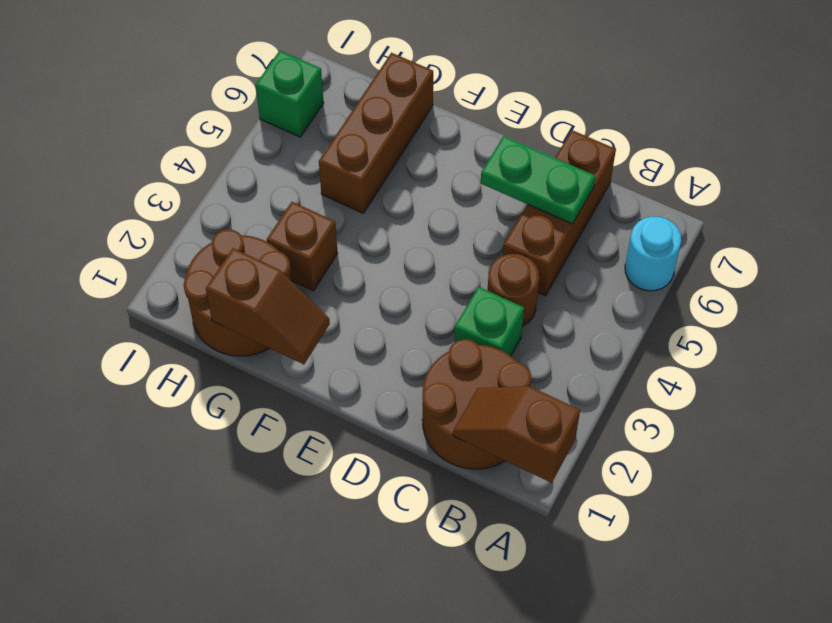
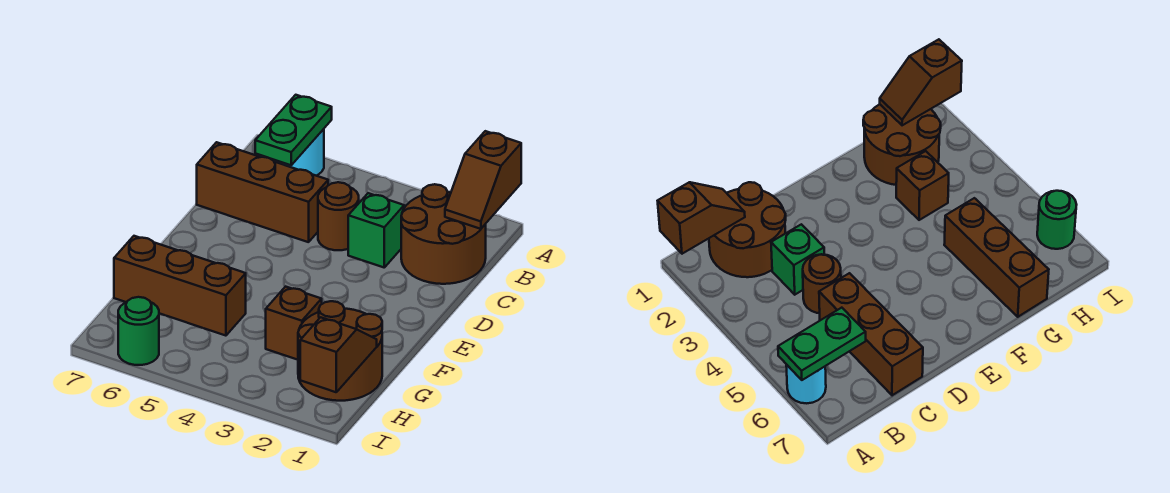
green 1x2 plate [481,136,595,224] -> green 1x2 plate moved to [255,95,332,165]
brown 1x2 slope [206,248,330,364] -> brown 1x2 slope moved to [300,317,377,392]
green 1x1 brick [256,51,324,137] -> green 1x1 round brick [118,297,159,365]

